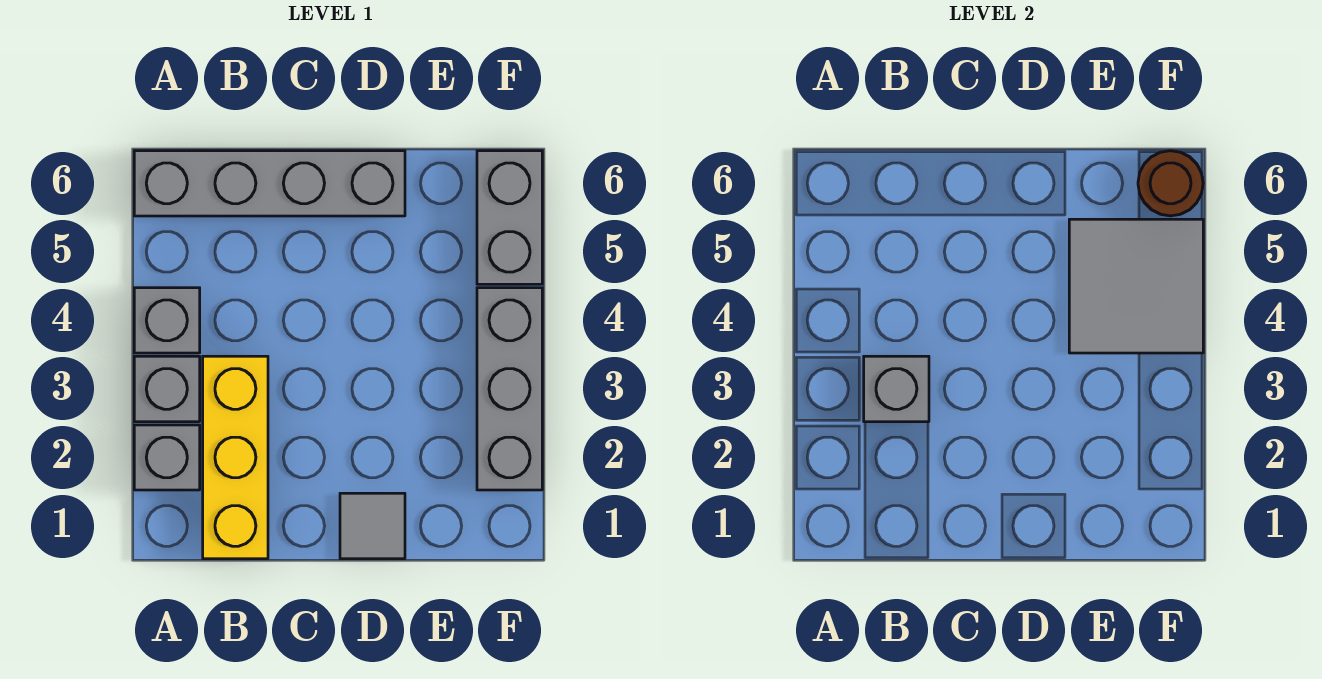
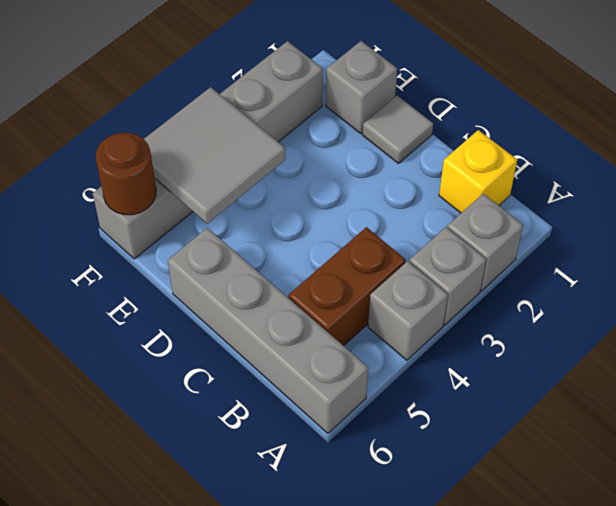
yellow 1x3 brick [203,356,268,559] -> yellow 1x1 brick [439,130,517,213]
grey 1x1 brick [864,356,929,422] -> grey 1x1 brick moved to [326,41,397,134]
none -> brown 1x2 brick [289,227,406,346]

